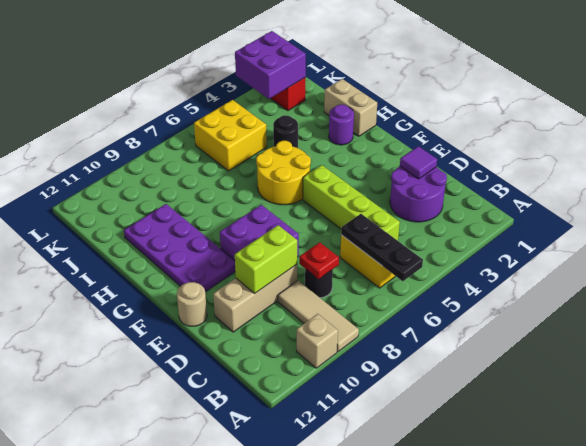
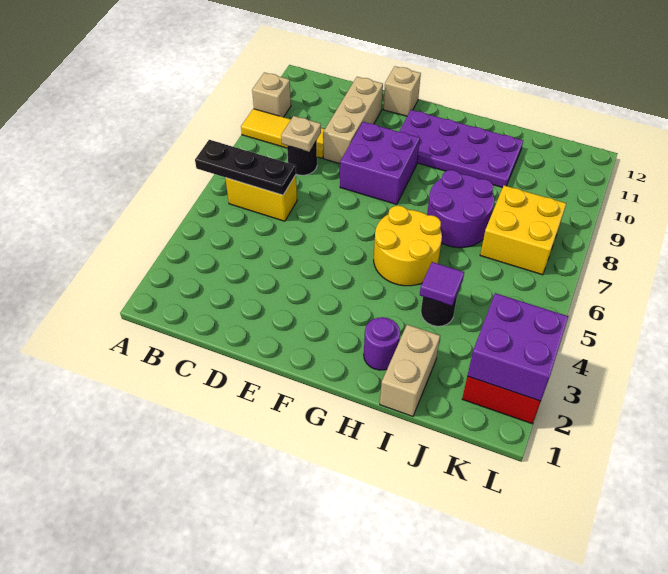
tan 1x3 tile [278,280,359,352] -> yellow 1x3 tile [241,109,325,158]
purple 2x2 round brick [390,166,447,222] -> purple 2x2 round brick moved to [427,170,494,248]
lime 1x4 brick [303,165,400,241] -> none
red 1x1 plate [299,242,339,279] -> tan 1x1 plate [281,116,321,152]
purple 1x1 tile [400,146,437,179] -> purple 1x1 tile moved to [420,262,464,306]
lime 1x2 brick [235,225,297,294] -> none
tan 1x1 round brick [177,282,207,326] -> tan 1x1 brick [383,66,421,116]
tan 1x2 brick [324,79,377,136] -> tan 1x2 brick turned to [380,325,440,416]
yellow 2x2 brick [194,100,267,171] -> yellow 2x2 brick moved to [480,185,566,275]

